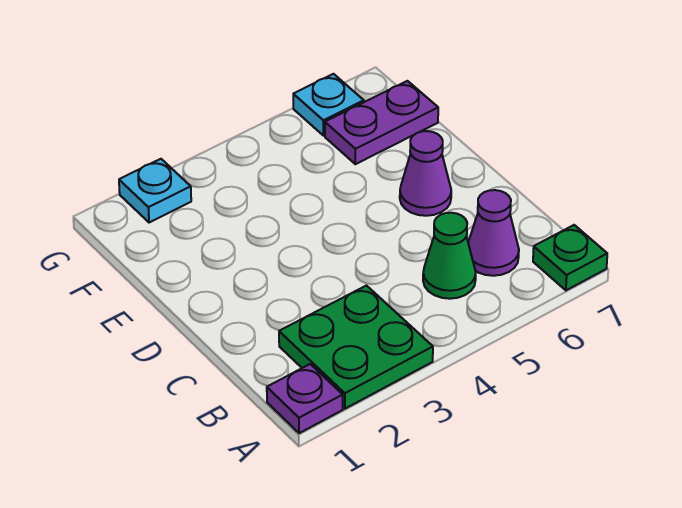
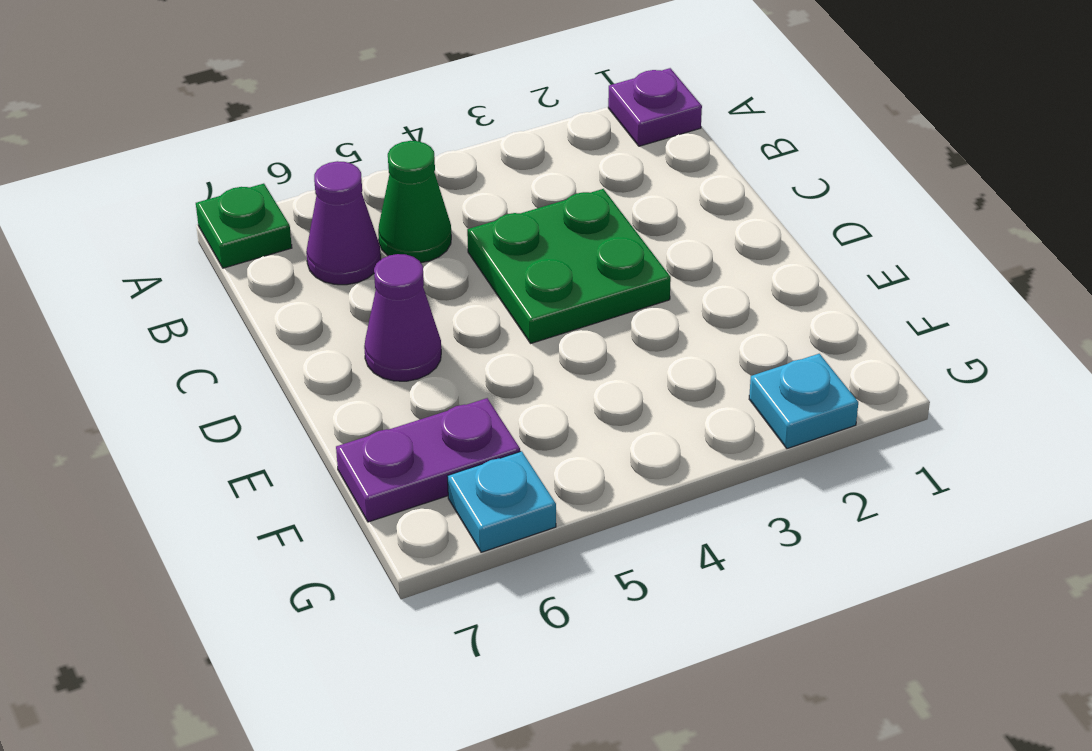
green 2x2 plate [279,286,433,409] -> green 2x2 plate moved to [467,189,671,343]

